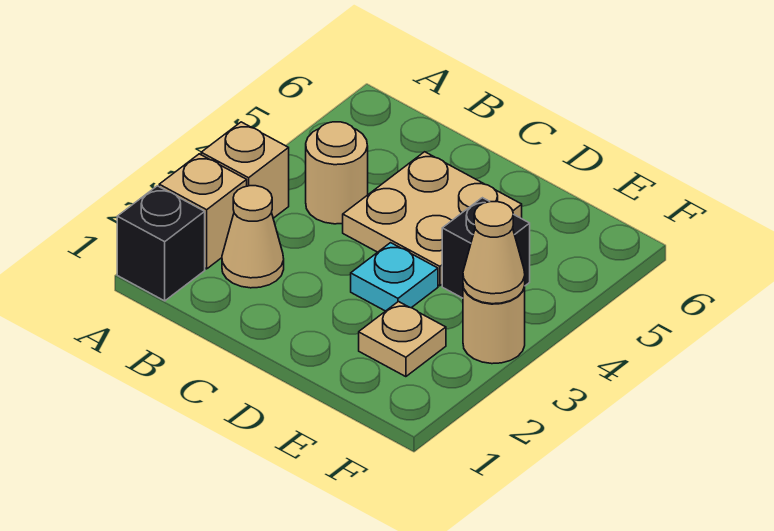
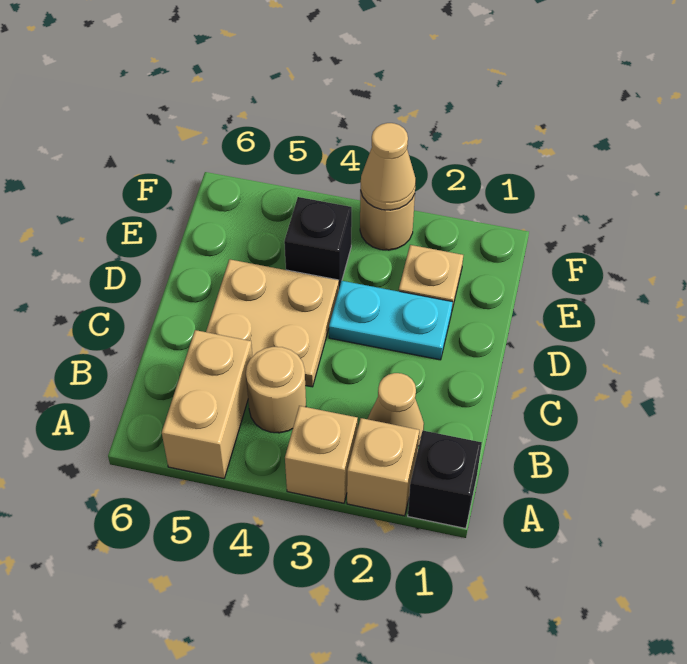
none -> tan 1x2 brick [162,330,253,479]
cyan 1x1 plate [351,243,438,311] -> cyan 1x2 plate [329,281,453,360]

